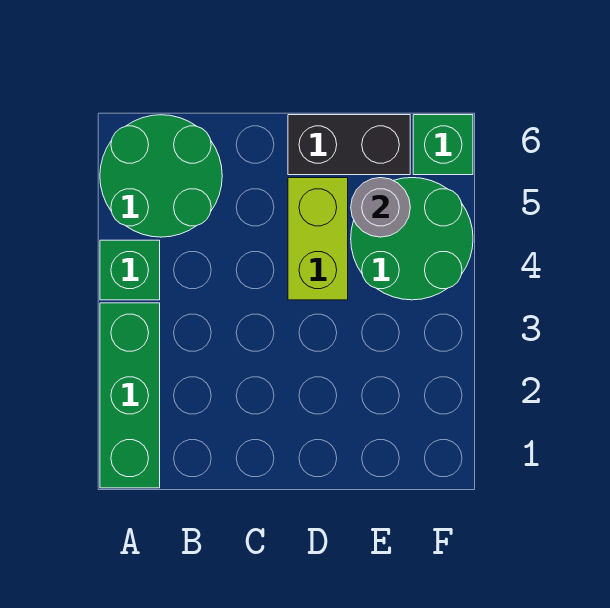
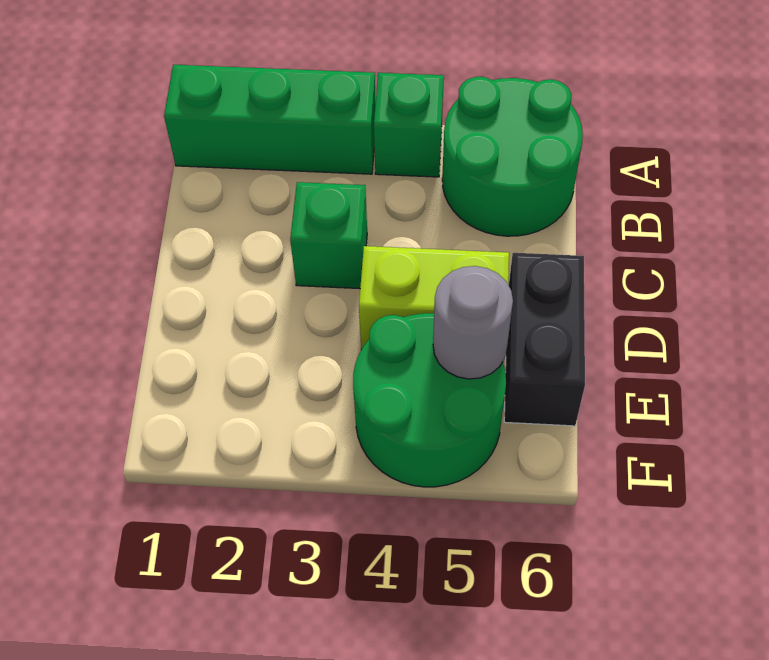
green 1x1 brick [413,115,473,175] -> green 1x1 brick moved to [290,182,367,289]

